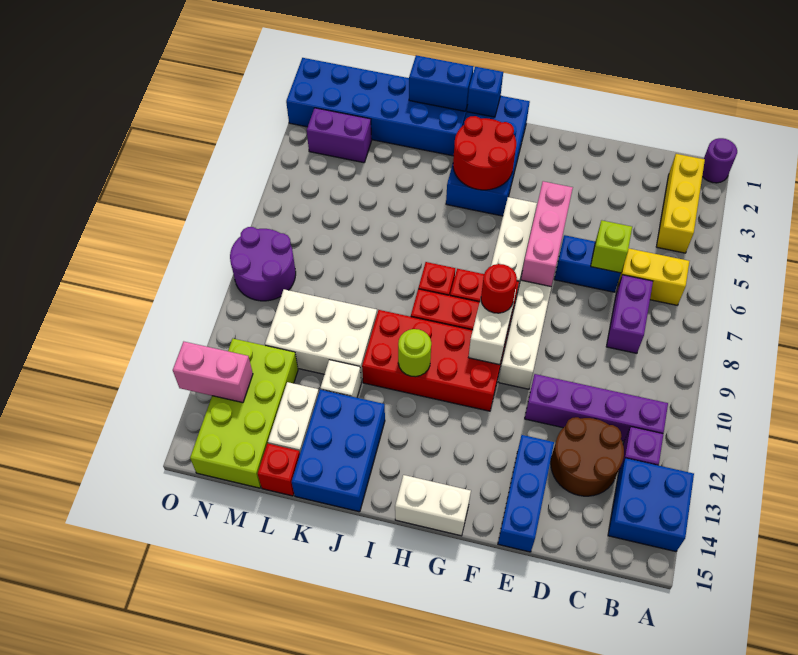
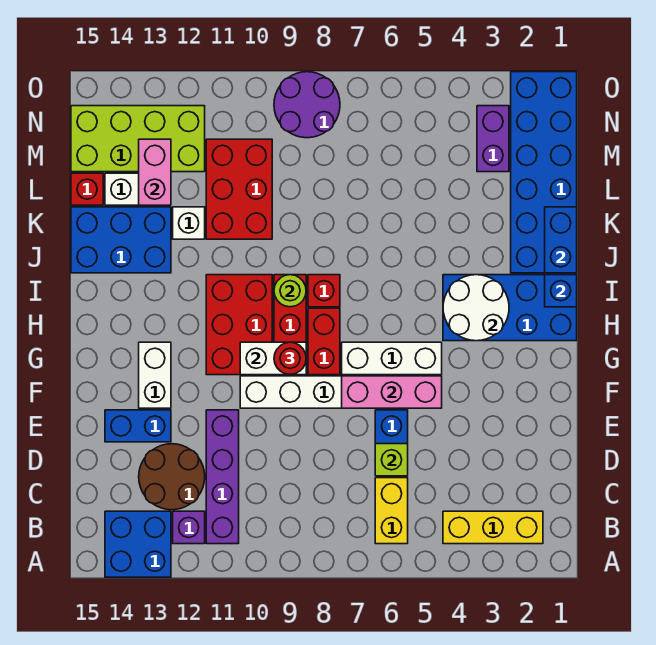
purple 1x1 round brick [702,138,737,183] -> none
purple 1x2 brick [606,275,653,353] -> none
blue 1x3 brick [498,435,554,552] -> blue 1x2 brick [105,410,171,442]
red 2x4 brick [362,310,505,411] -> red 2x3 brick [206,275,272,375]
white 1x2 brick [395,475,471,536] -> white 1x2 brick moved to [139,342,171,408]
red 2x2 round brick [453,116,516,190] -> white 2x2 round brick [443,275,509,341]
lime 1x1 round brick [398,329,431,377] -> lime 1x1 round brick moved to [274,275,306,307]
white 2x3 brick [265,289,377,382] -> red 2x3 brick [206,139,272,239]
pink 1x2 brick [173,342,253,403] -> pink 1x2 brick moved to [139,139,171,205]

